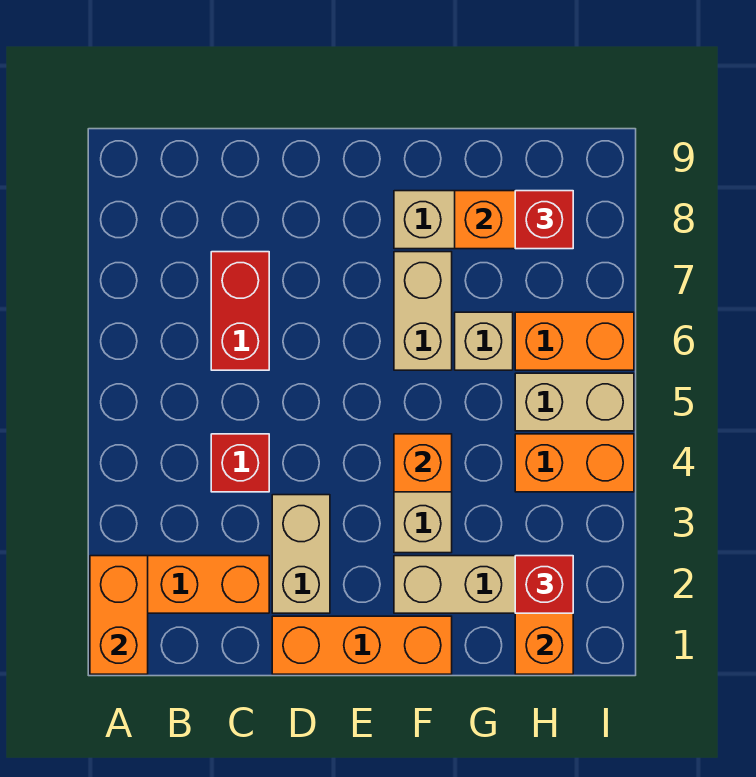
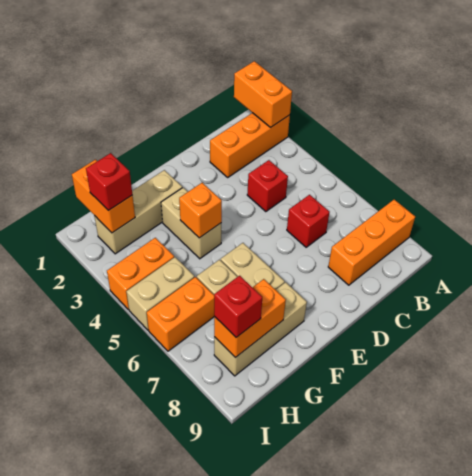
red 1x2 brick [211,252,269,370] -> red 1x1 brick [287,195,330,247]
orange 1x3 brick [272,616,452,674] -> orange 1x3 brick moved to [328,200,415,285]
tan 1x2 brick [272,495,330,613] -> none

